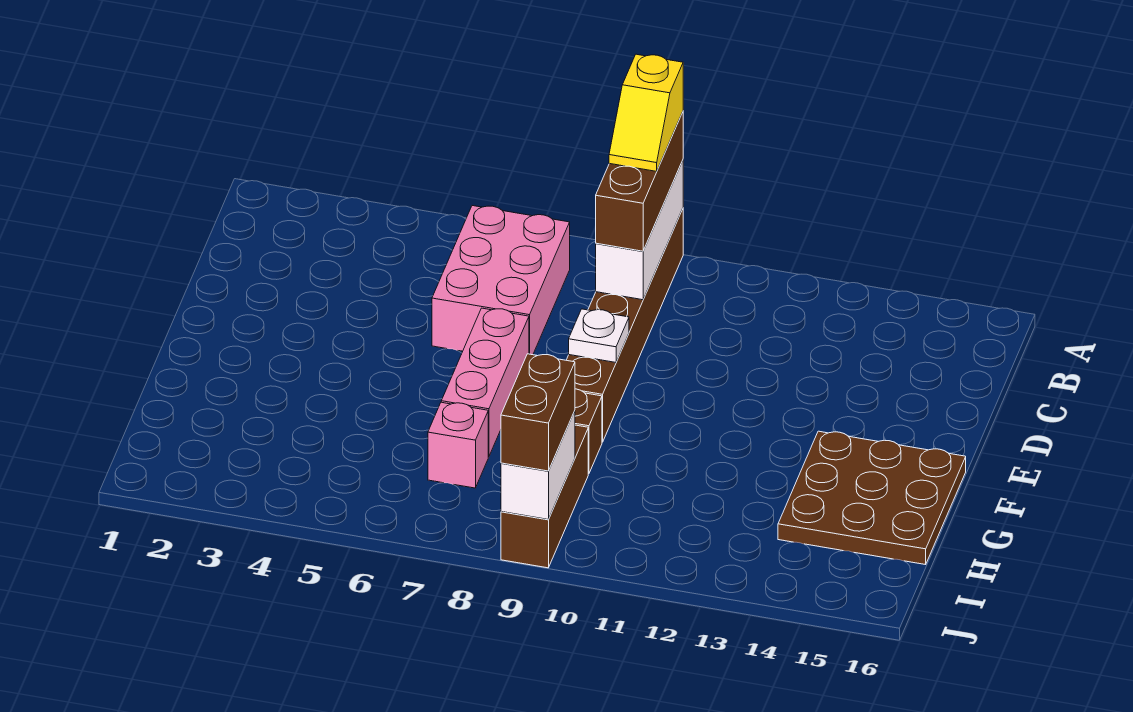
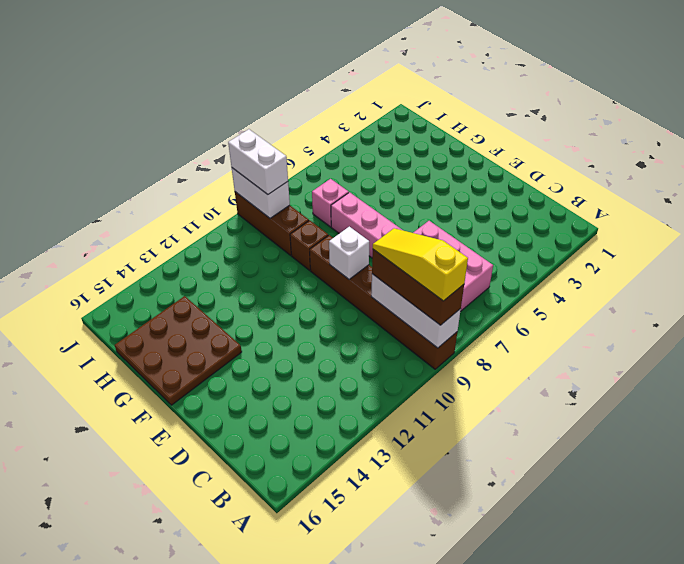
yellow 1x2 slope [609,54,683,171] -> yellow 1x3 slope [373,228,468,301]
white 1x1 plate [569,309,629,362] -> white 1x1 brick [329,227,369,279]
brown 1x2 brick [501,354,575,471] -> white 1x2 brick [228,129,288,194]

